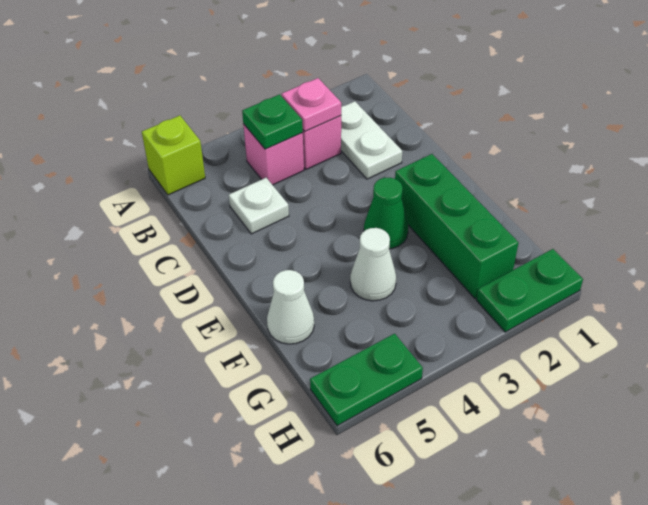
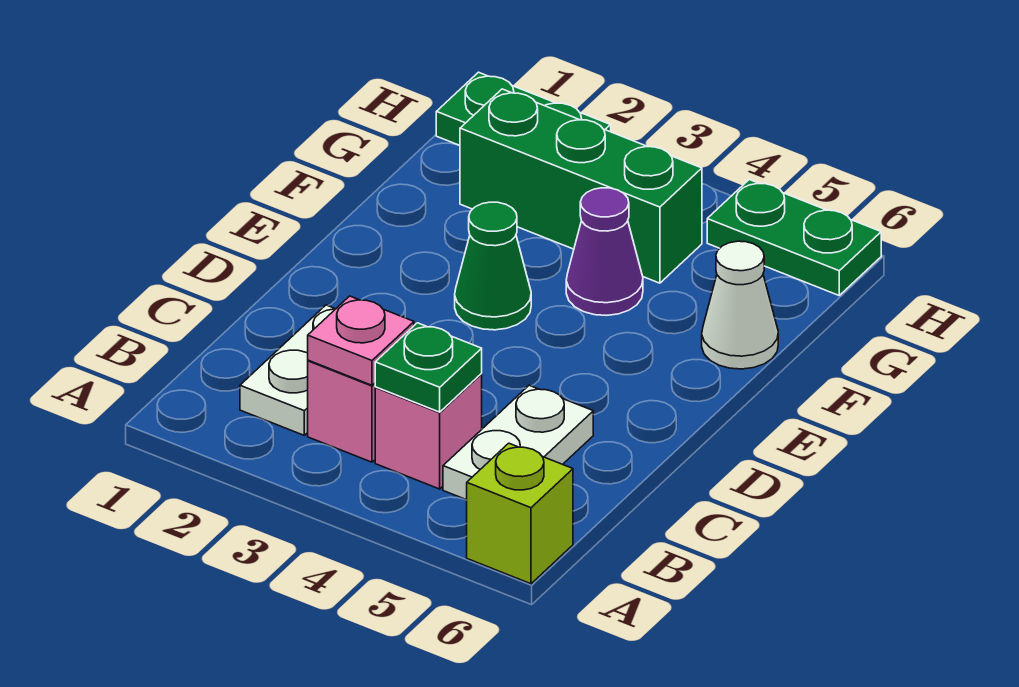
white 1x1 plate [229,178,289,234] -> white 1x2 plate [443,385,593,500]
green 1x3 brick [395,154,518,298] -> green 1x3 brick turned to [460,89,702,283]
white 1x1 cone [350,228,396,301] -> purple 1x1 cone [566,188,643,315]

